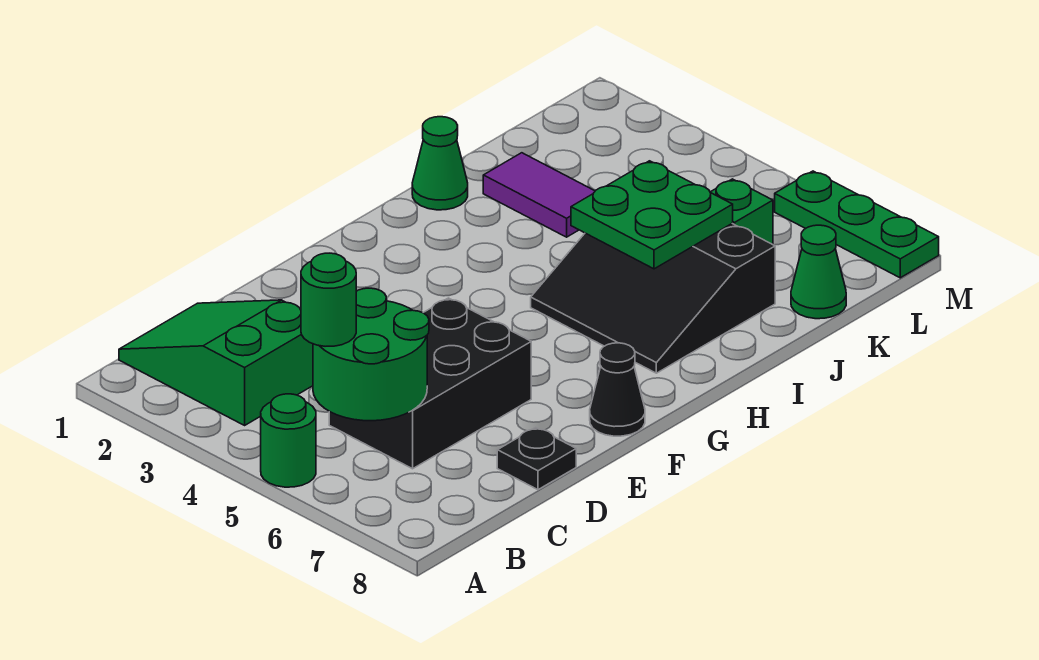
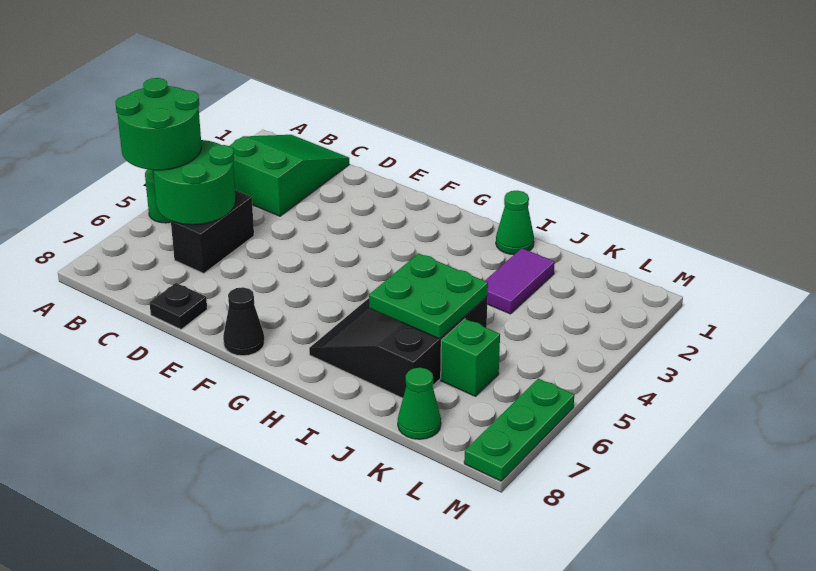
green 1x1 round brick [301,253,356,346] -> green 2x2 round brick [115,78,201,170]
black 2x3 brick [329,298,531,469] -> black 1x2 brick [171,190,254,273]

